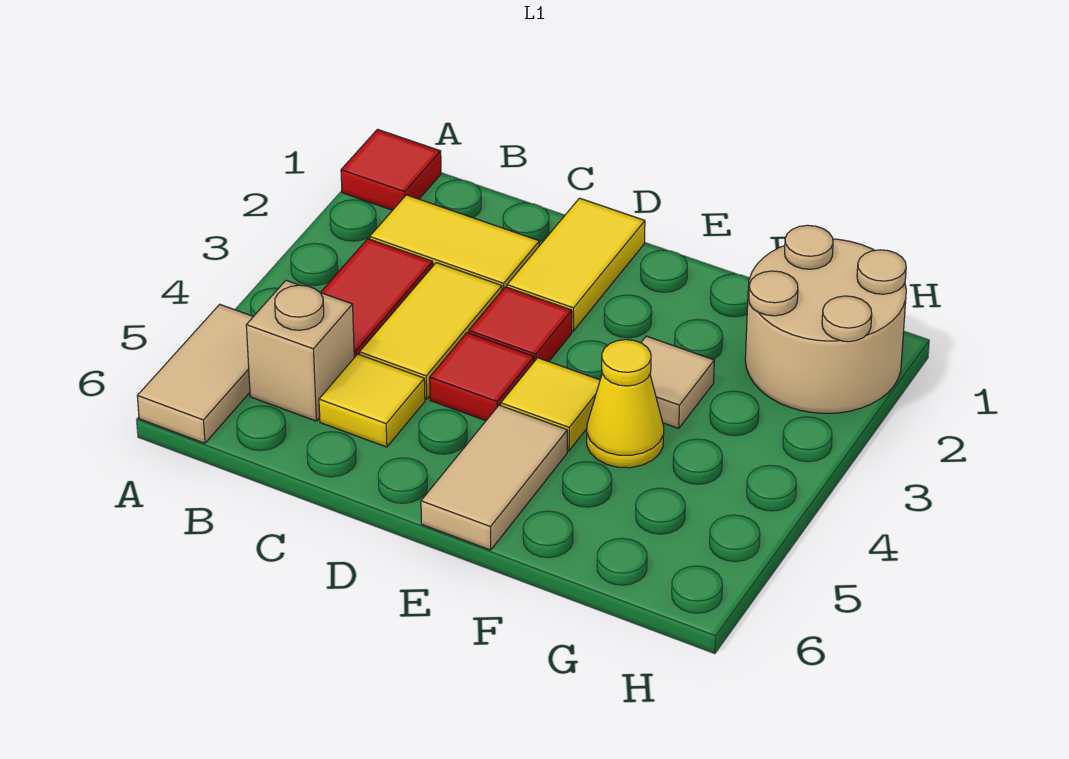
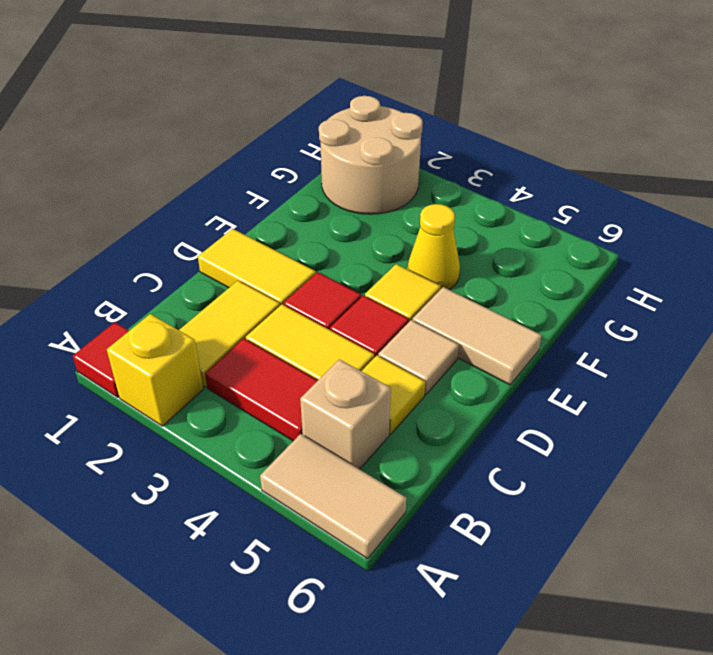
none -> yellow 1x1 brick [107,314,203,426]
tan 1x1 tile [641,336,714,428] -> tan 1x1 tile moved to [378,320,459,395]

